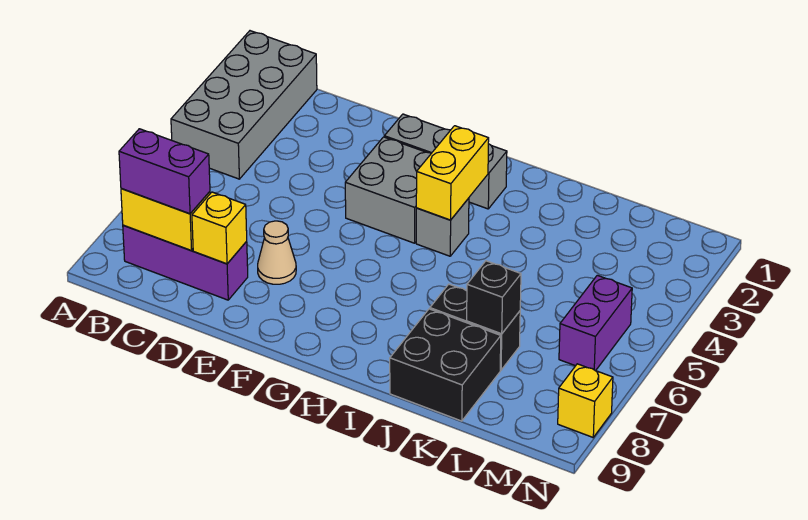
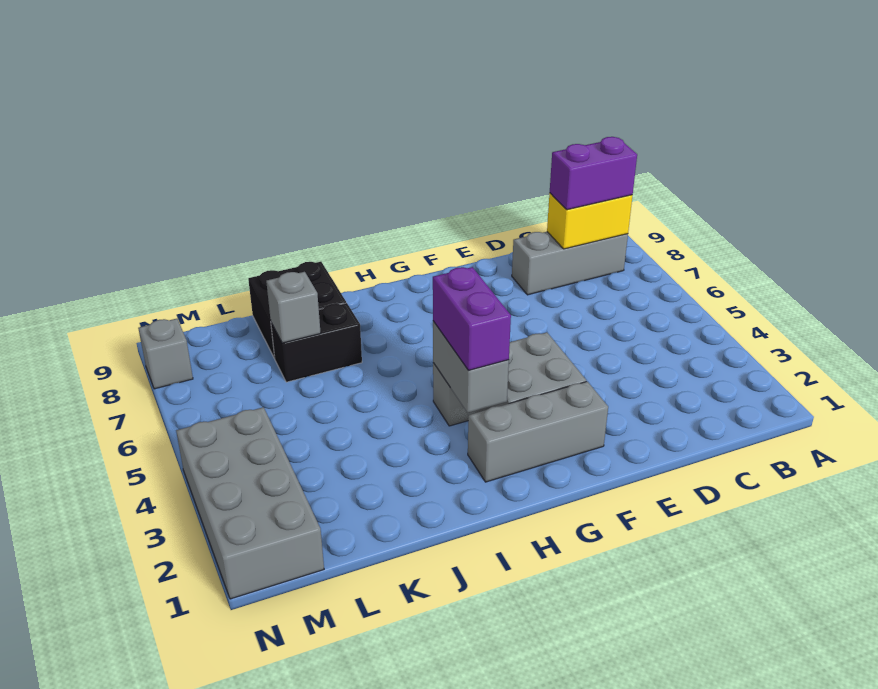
grey 2x4 brick [171,31,317,179] -> grey 2x4 brick moved to [176,407,324,599]
purple 1x3 brick [123,225,248,300] -> grey 1x3 brick [512,232,628,295]
yellow 1x1 brick [192,192,247,264] -> none
tan 1x1 cone [258,221,296,284] -> none
yellow 1x2 brick [416,126,489,220] -> grey 1x2 brick [433,321,509,413]
black 1x1 brick [467,261,521,334] -> grey 1x1 brick [266,272,321,343]
purple 1x2 brick [559,275,632,371] -> purple 1x2 brick moved to [433,267,511,370]
yellow 1x1 brick [558,364,613,437] -> grey 1x1 brick [138,319,193,389]

